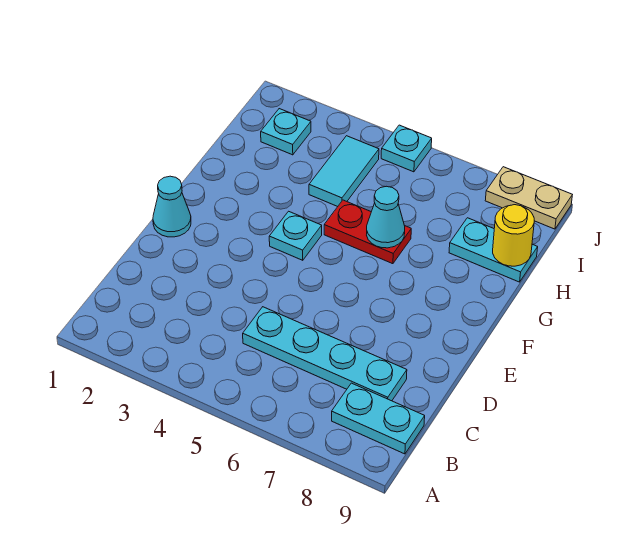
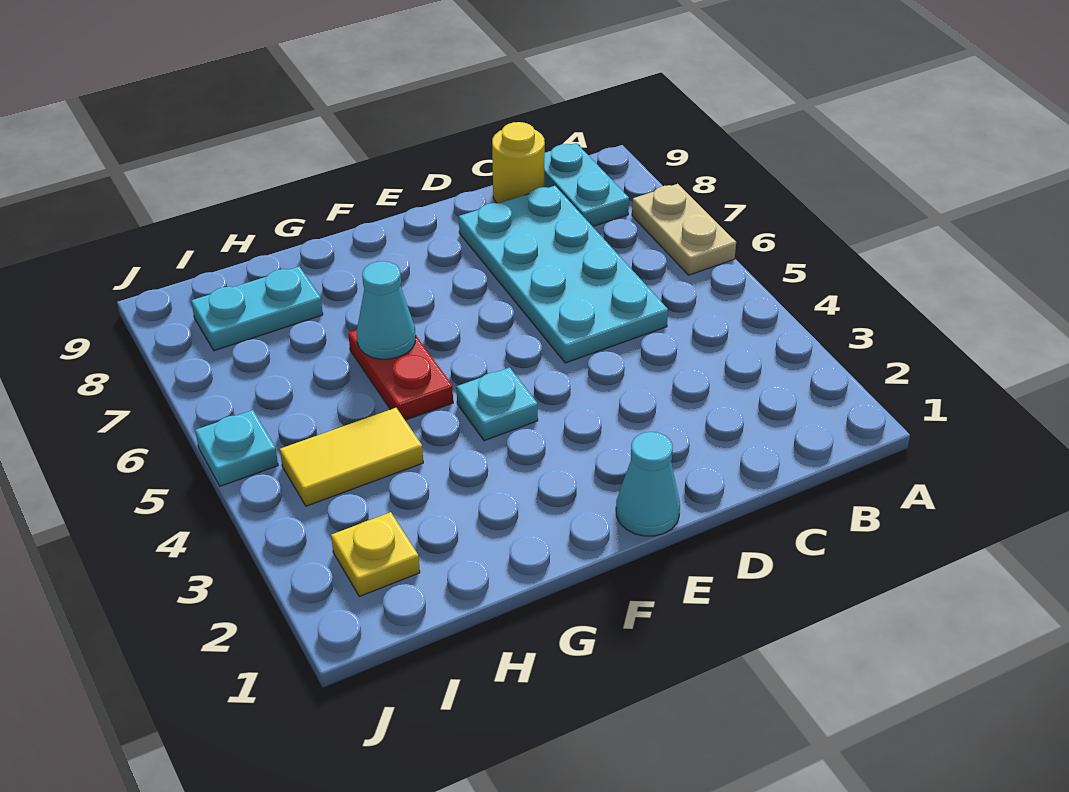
cyan 1x4 plate [243,307,407,401] -> cyan 2x4 plate [459,186,668,363]
cyan 1x2 tile [309,136,379,207] -> yellow 1x2 tile [280,408,423,506]
cyan 1x2 plate [449,218,538,282] -> cyan 1x2 plate turned to [191,267,323,351]
yellow 1x1 round brick [493,205,534,266] -> yellow 1x1 round brick moved to [492,122,545,203]
cyan 1x1 plate [261,109,311,155] -> yellow 1x1 plate [331,512,420,596]
tan 1x2 plate [485,167,572,229] -> tan 1x2 plate moved to [632,184,736,275]

